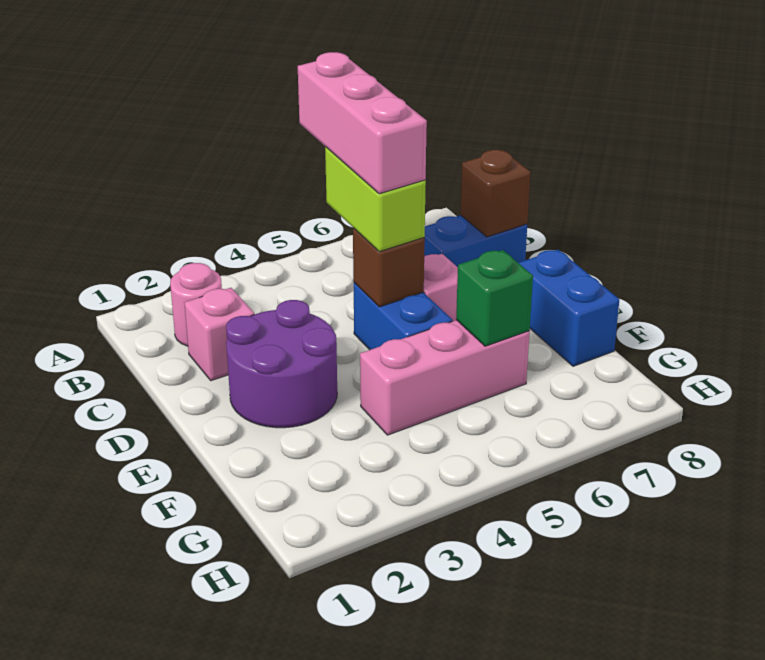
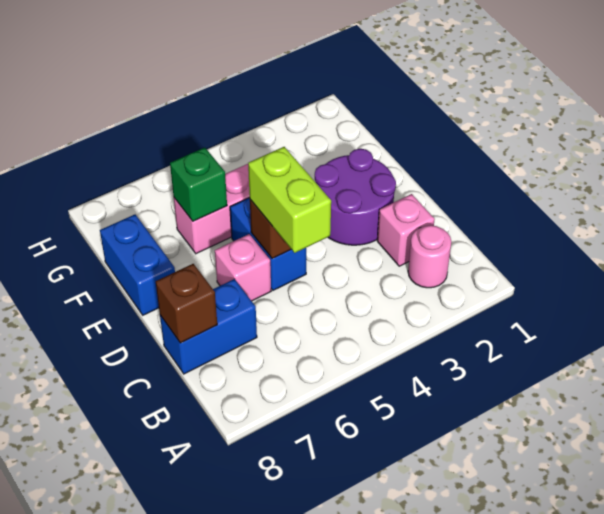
pink 1x3 brick [298,52,427,194] -> none

